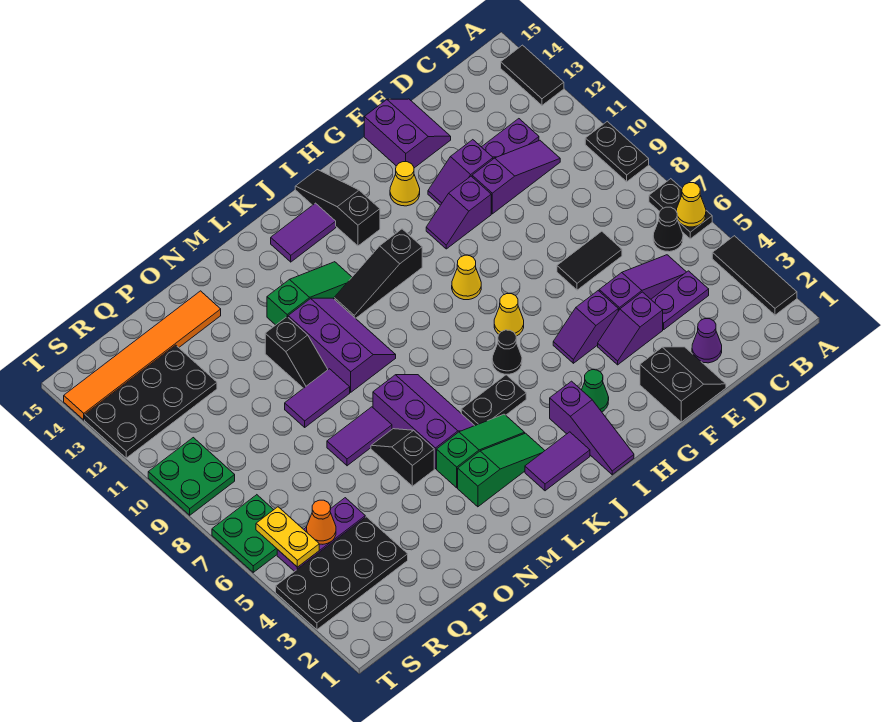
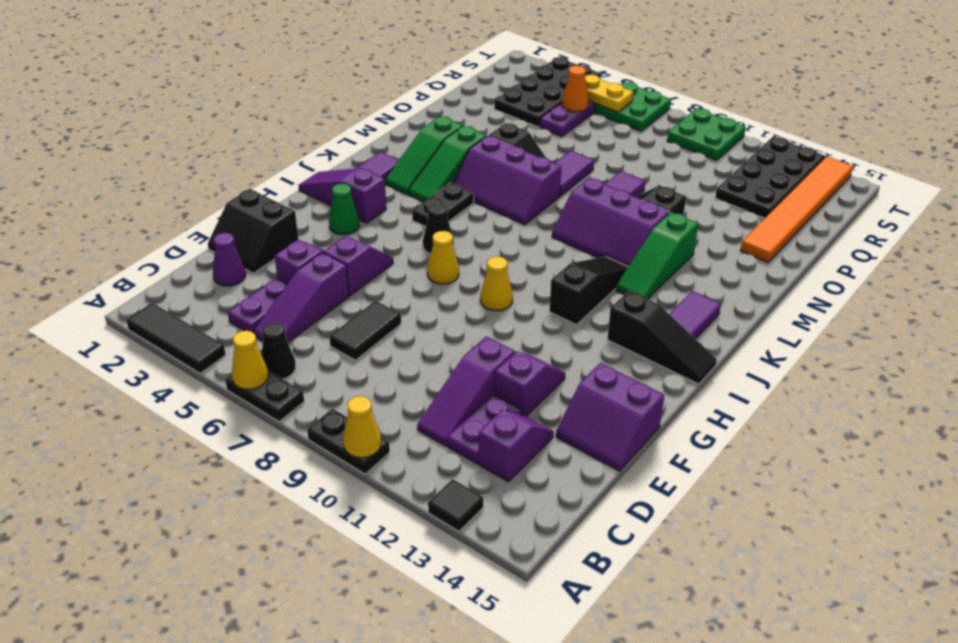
black 1x2 tile [501,45,564,105] -> black 1x1 tile [428,479,483,531]
purple 1x2 slope [426,176,491,249] -> purple 1x2 slope moved to [478,410,554,482]
yellow 1x1 cone [390,162,420,206] -> yellow 1x1 cone moved to [343,396,381,458]

